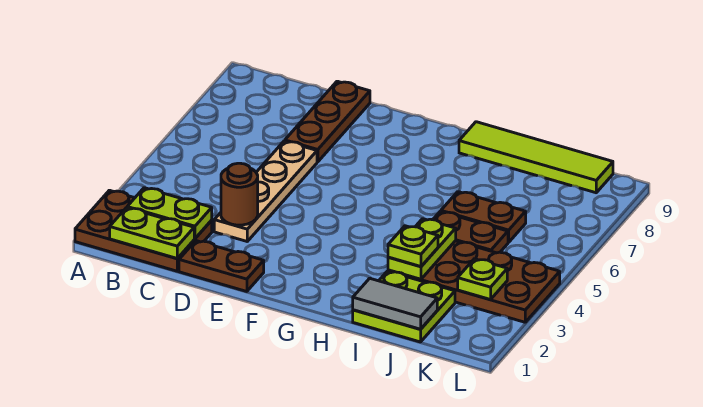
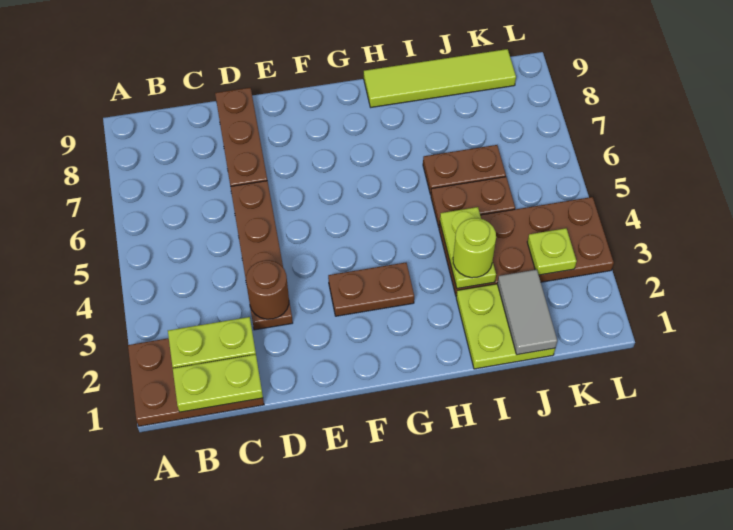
brown 1x2 plate [179,241,264,291] -> brown 1x2 plate moved to [328,263,414,316]
tan 1x4 plate [214,141,317,241] -> brown 1x4 plate [230,181,293,330]
grey 1x2 tile [353,278,437,329] -> grey 1x2 tile turned to [497,270,557,355]
lime 1x1 plate [388,226,438,266] -> lime 1x1 round brick [453,218,496,278]

